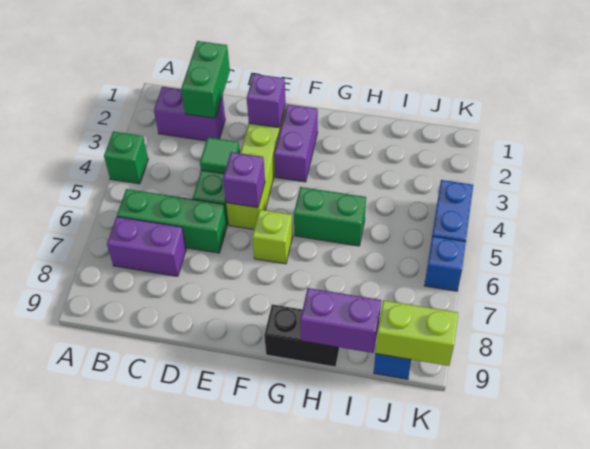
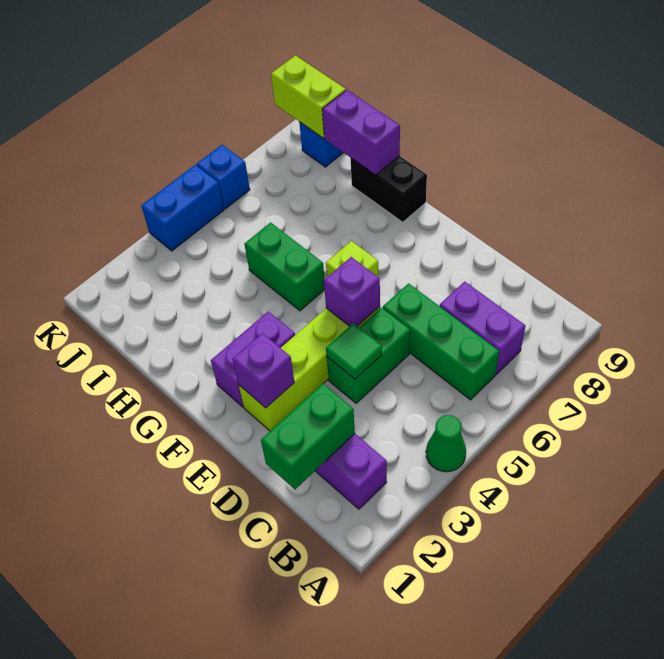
green 1x1 brick [104,131,148,184] -> green 1x1 cone [426,415,466,472]

